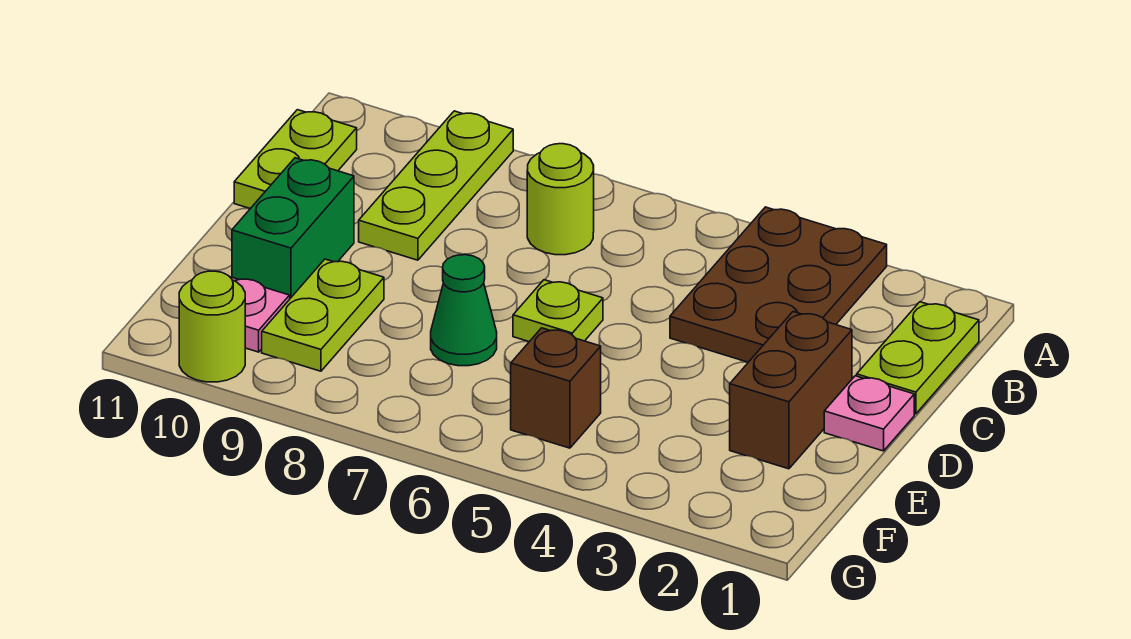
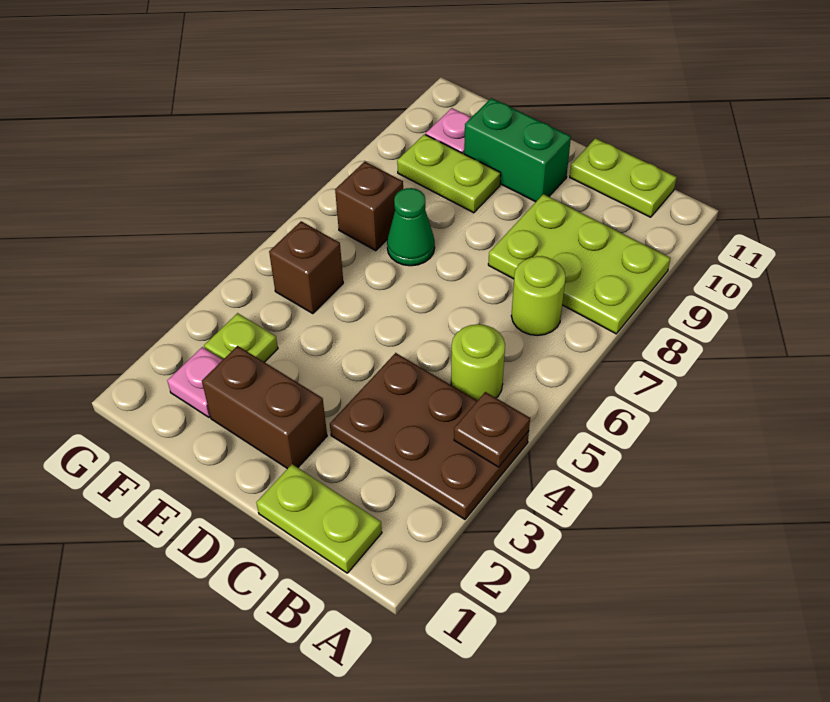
none -> brown 1x1 plate [454,392,530,467]
lime 1x3 plate [359,111,513,260] -> lime 2x3 plate [488,194,670,334]
pink 1x1 plate [824,376,914,451] -> pink 1x1 plate moved to [167,347,222,417]
lime 1x1 plate [513,280,603,342] -> lime 1x1 plate moved to [204,313,278,362]
none -> brown 1x1 brick [335,162,403,251]
lime 1x1 round brick [179,271,245,382] -> lime 1x1 round brick moved to [451,324,505,401]

